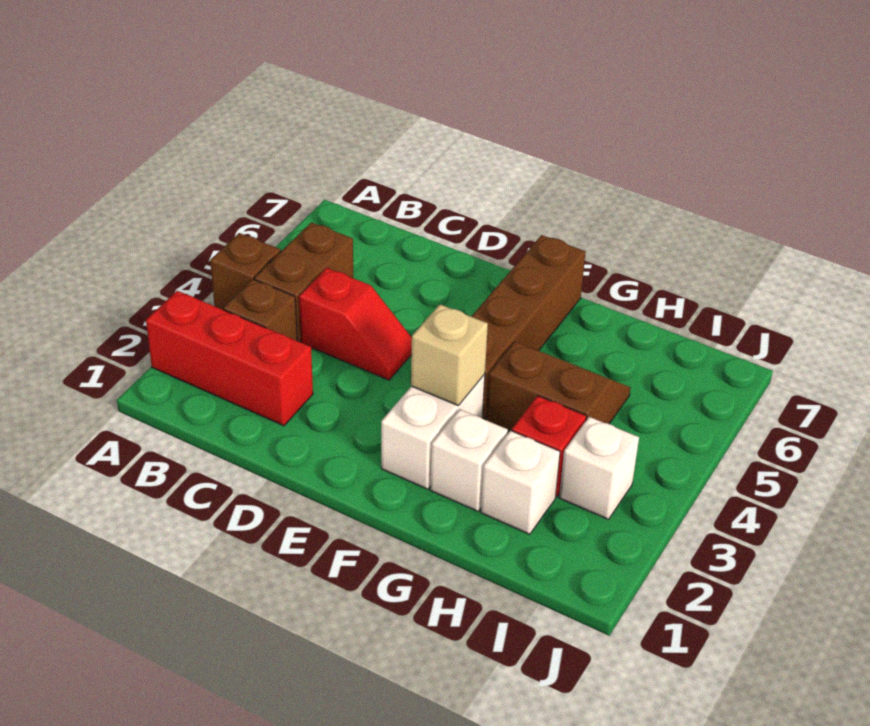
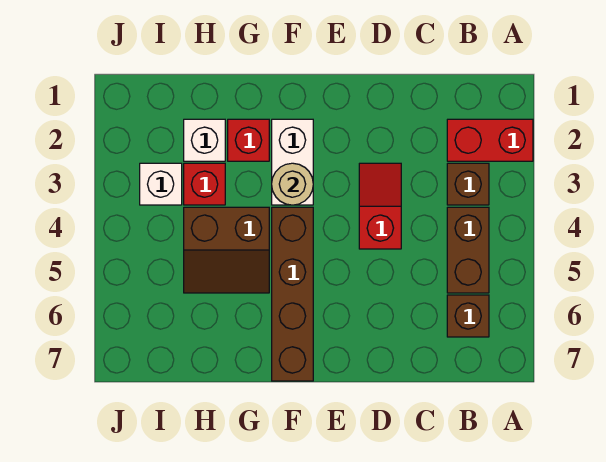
red 1x3 brick [146,291,313,426] -> red 1x2 brick [447,119,533,161]
brown 1x1 brick [210,233,281,310] -> brown 1x1 brick moved to [447,295,489,337]
red 1x2 slope [299,268,412,380] -> red 1x2 slope turned to [359,163,401,249]
tan 1x1 brick [411,304,488,405] -> tan 1x1 round brick [272,163,313,205]
white 1x1 brick [430,409,508,511] -> red 1x1 brick [228,119,269,161]

